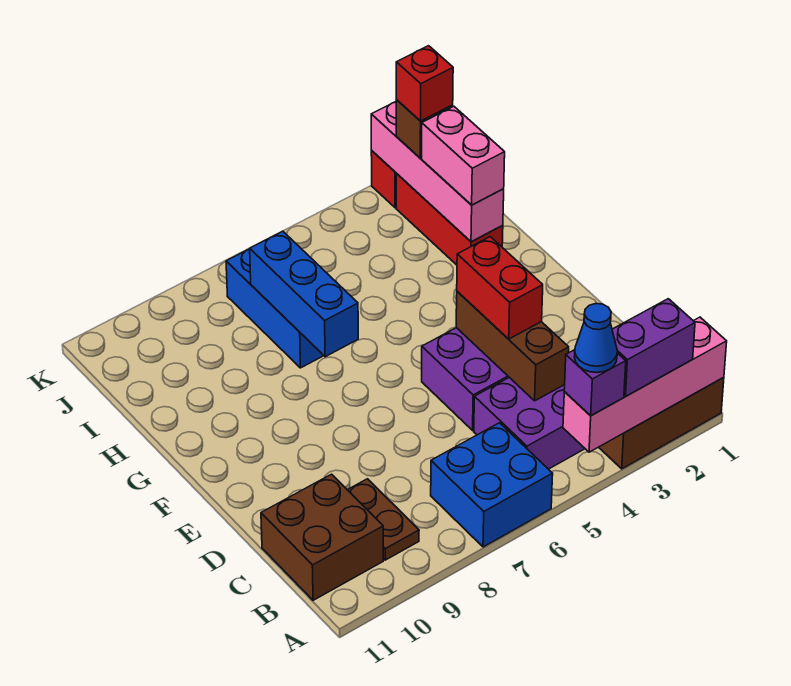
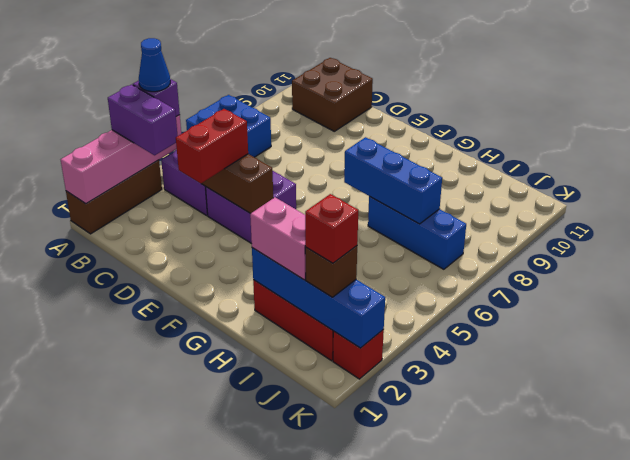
purple 1x2 brick [612,299,695,396] -> purple 1x2 brick turned to [108,85,178,155]
brown 1x2 plate [348,479,419,560] -> none
red 1x2 brick [457,237,543,339] -> red 1x2 brick turned to [176,109,248,183]
pink 1x4 brick [371,102,504,242] -> blue 1x4 brick [252,248,385,348]

